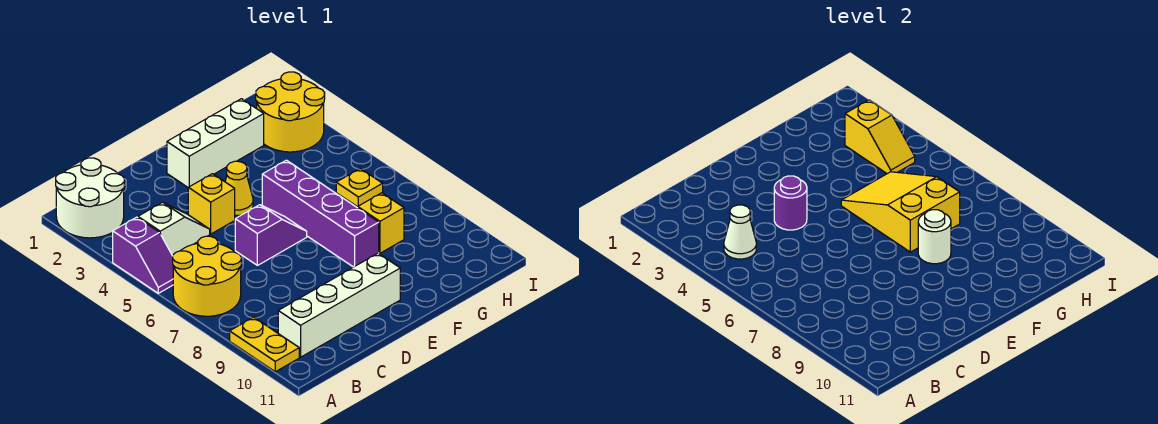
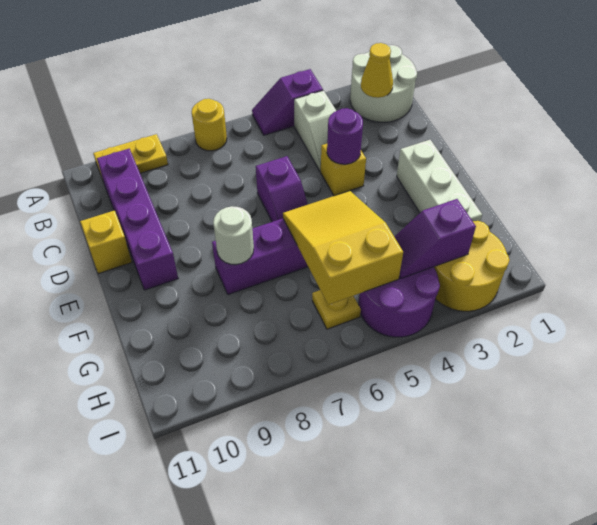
yellow 2x2 round brick [173,236,241,316] -> yellow 1x1 round brick [192,99,227,151]
white 1x1 cone [724,205,756,259] -> none
white 1x4 brick [278,253,400,357] -> purple 1x4 brick [97,149,178,290]
yellow 1x1 cone [225,161,253,216] -> yellow 1x1 cone moved to [361,43,393,98]
yellow 2x3 slope [841,172,960,252] -> yellow 2x3 slope turned to [283,191,403,305]
yellow 1x1 brick [358,193,404,253] -> yellow 1x1 brick moved to [80,210,132,274]
yellow 1x2 slope [845,100,915,174] -> purple 1x2 slope [394,199,476,278]
none -> purple 2x2 round brick [359,267,440,337]

